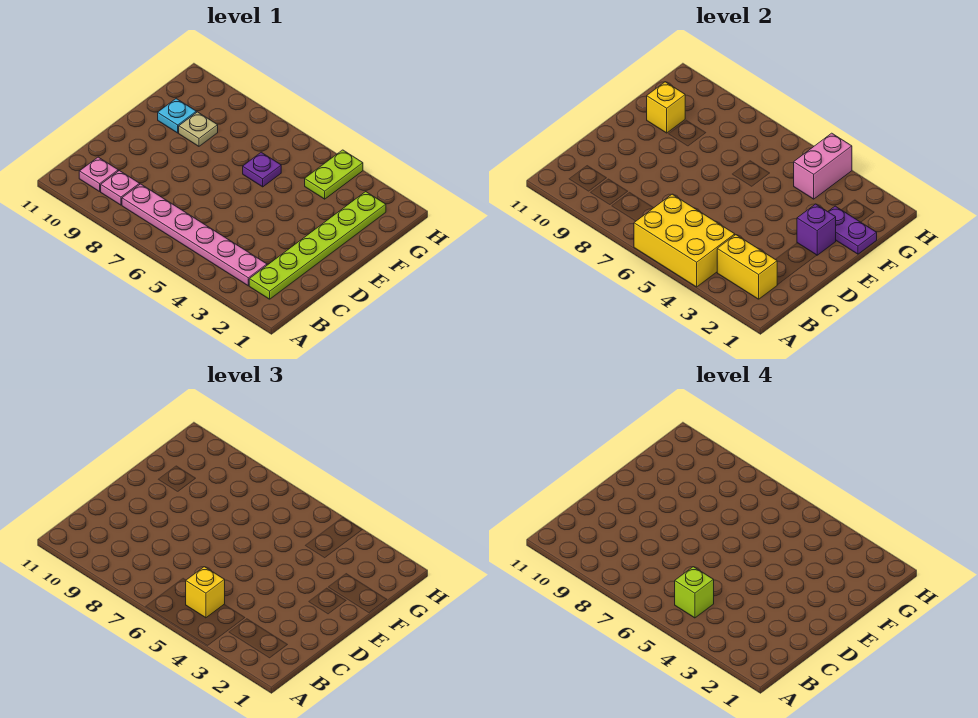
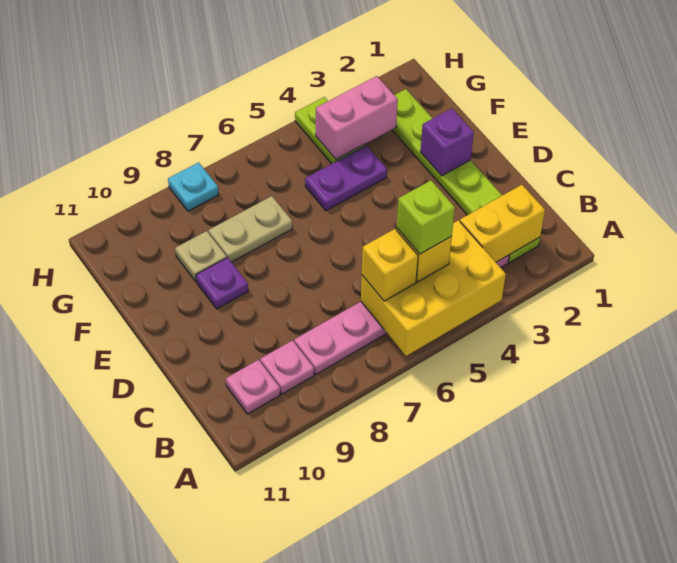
purple 1x2 plate [828,206,877,254] -> purple 1x2 plate moved to [305,145,387,211]
purple 1x1 plate [243,152,281,187] -> purple 1x1 plate moved to [196,258,248,309]
none -> tan 1x2 plate [208,196,292,262]
cyan 1x1 plate [158,99,196,133] -> cyan 1x1 plate moved to [168,162,219,211]
yellow 1x1 brick [647,82,685,133] -> yellow 1x1 brick moved to [362,229,418,301]
pink 1x2 brick [794,133,852,199] -> pink 1x2 brick turned to [316,76,398,159]

